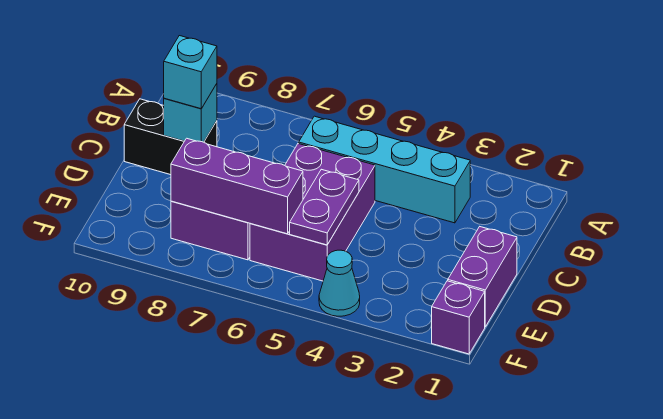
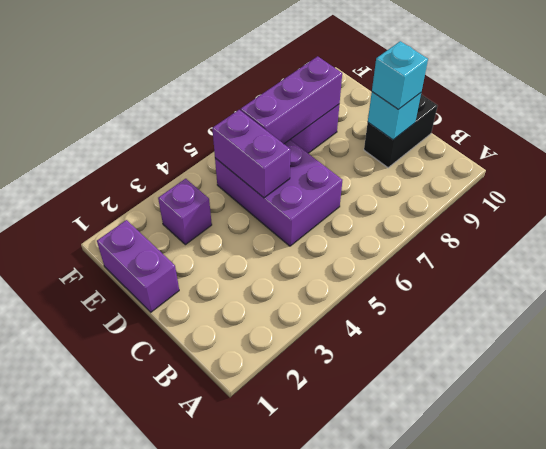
cyan 1x4 brick [299,116,470,223] -> none
purple 1x2 plate [290,169,359,245] -> purple 1x2 brick [212,110,291,198]
purple 1x1 brick [432,281,485,354] -> purple 1x1 brick moved to [158,179,212,245]
cyan 1x1 cone [319,250,360,316] -> none

